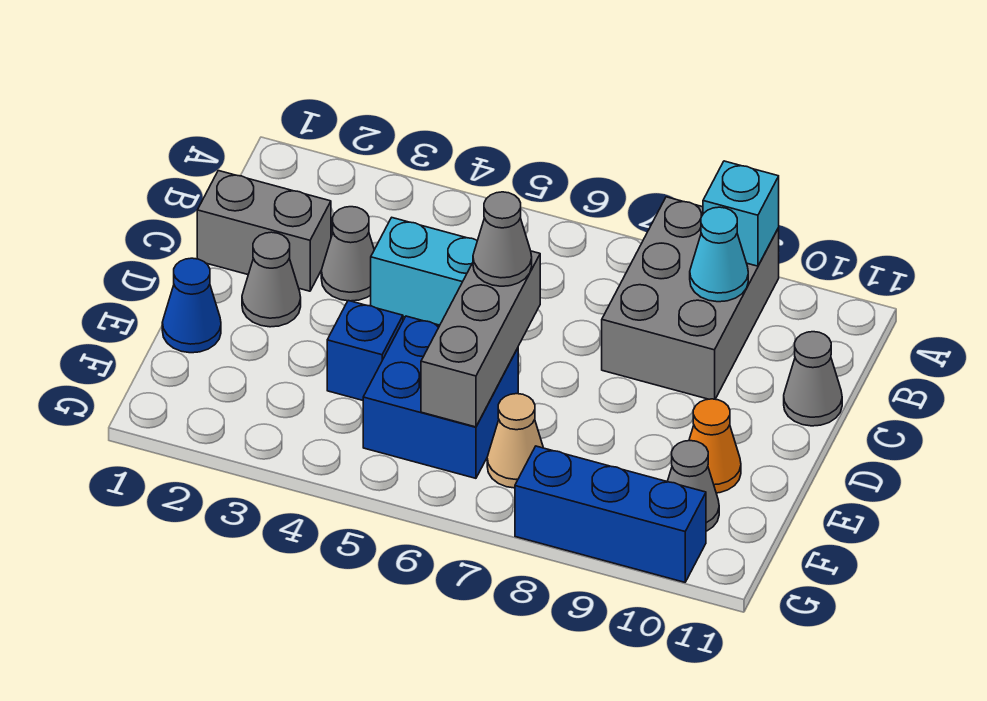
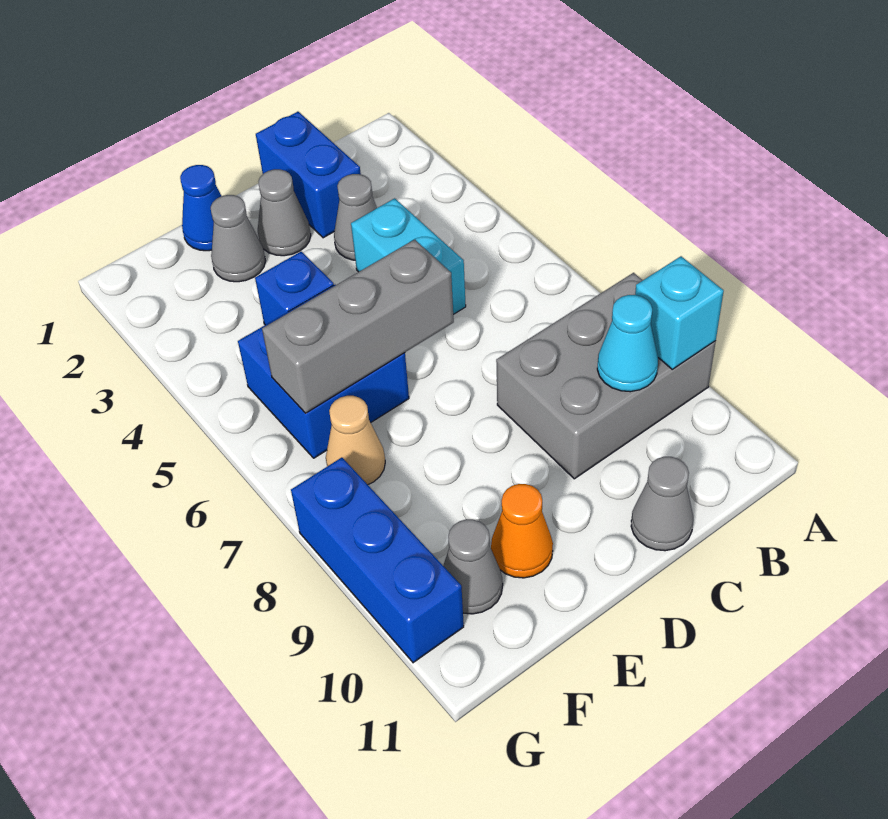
grey 1x2 brick [197,171,331,291] -> blue 1x2 brick [256,112,361,238]
grey 1x1 cone [473,192,532,286] -> grey 1x1 cone moved to [211,195,265,282]

